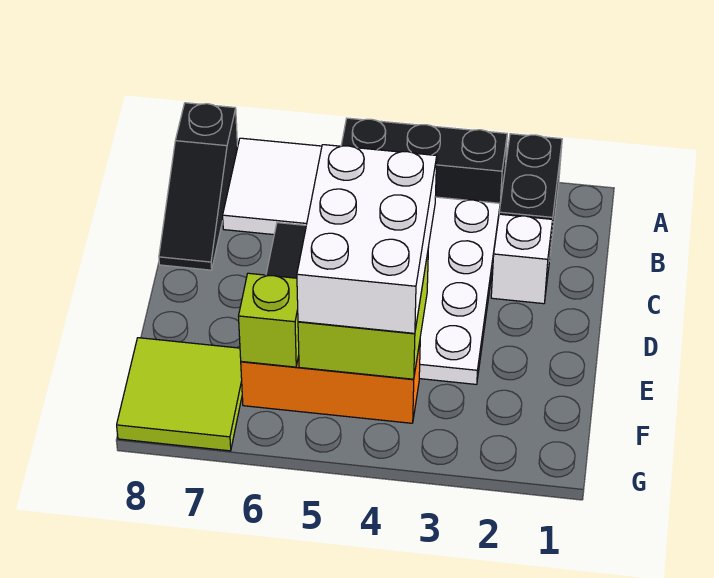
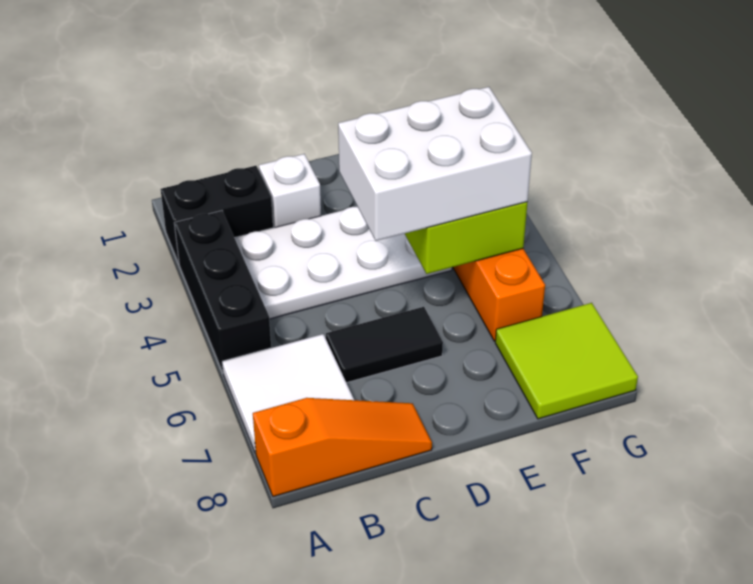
black 1x3 slope [159,103,238,270] -> orange 1x3 slope [253,398,432,497]
lime 1x1 brick [239,273,299,367] -> none

